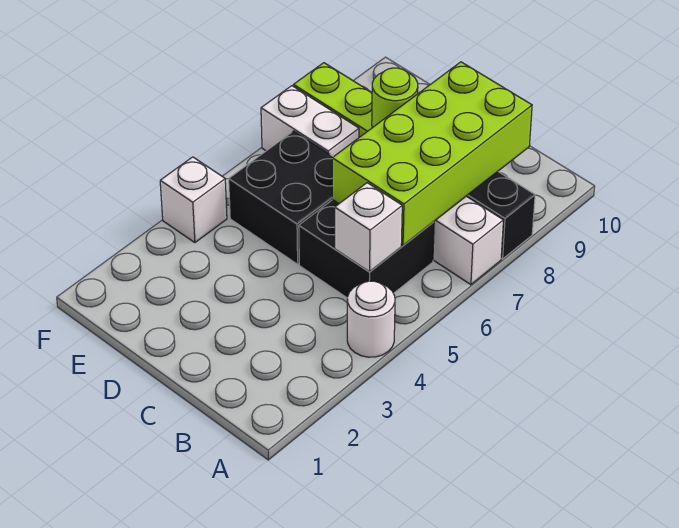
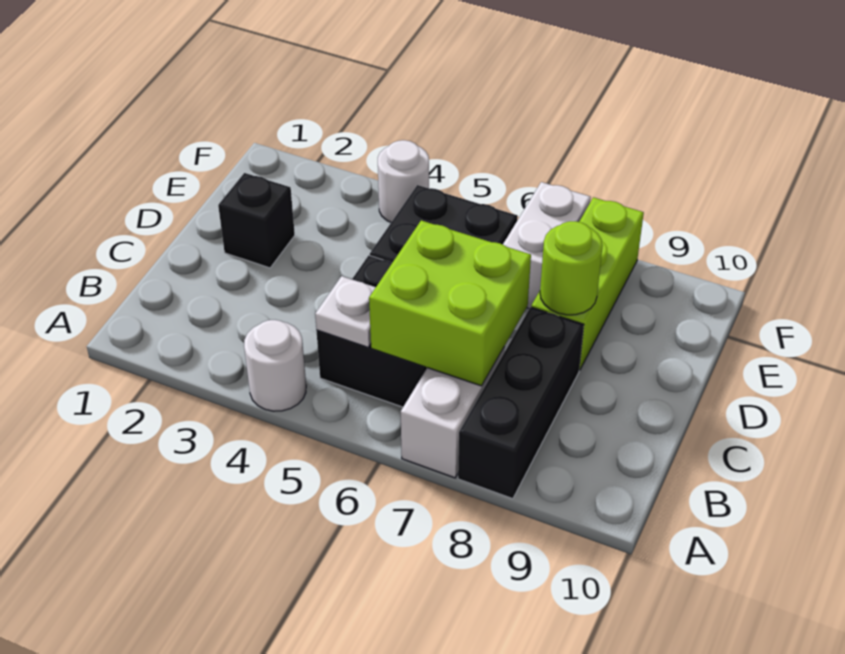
white 1x1 brick [335,183,402,272] -> white 1x1 plate [315,276,376,347]
lime 2x4 brick [332,62,532,245] -> lime 2x2 brick [369,220,531,386]
none -> black 1x1 brick [218,173,295,268]
white 1x1 brick [160,157,227,243] -> white 1x1 round brick [378,140,429,222]

